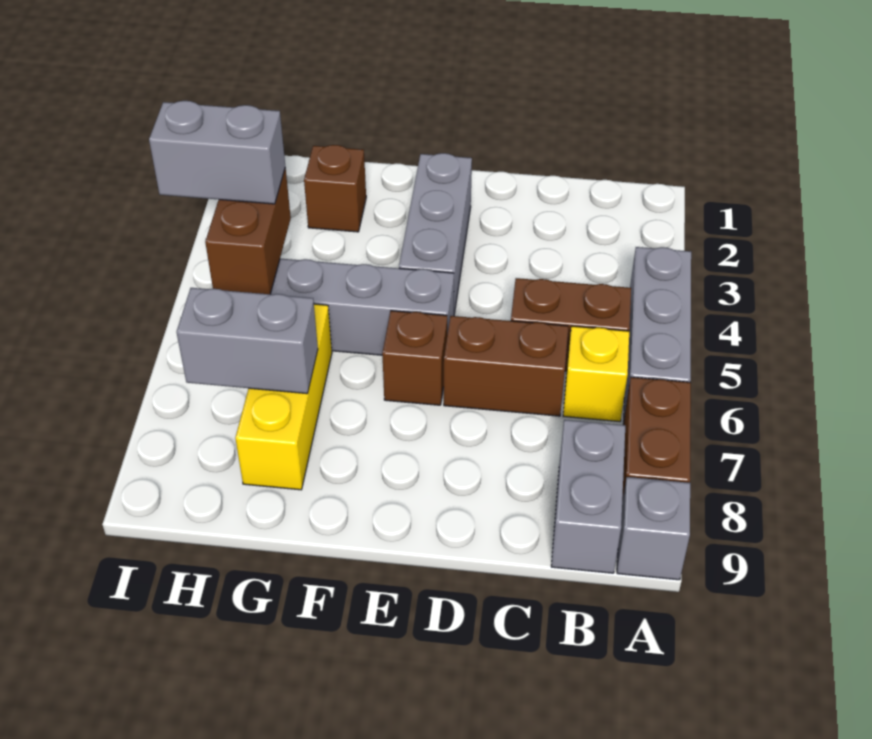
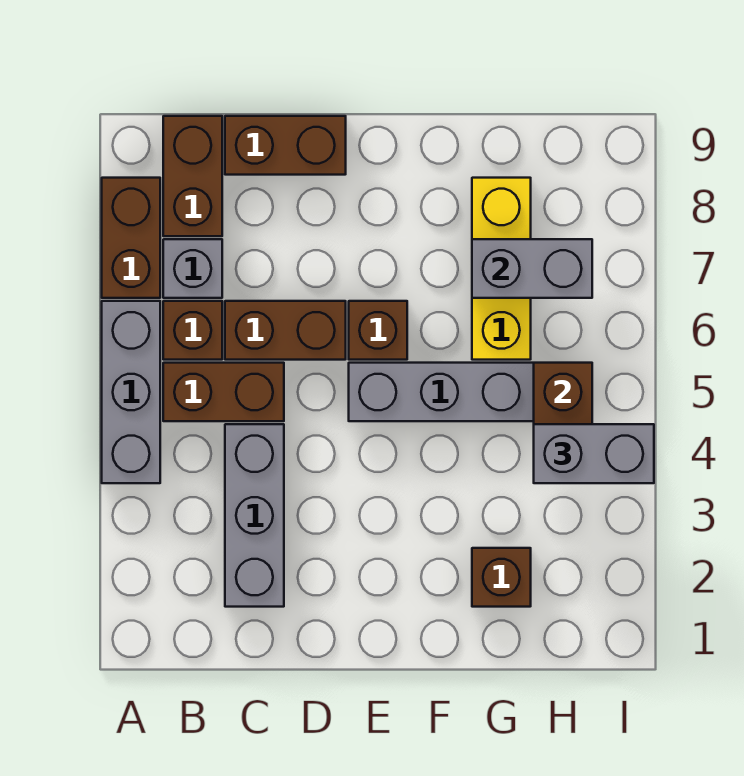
grey 1x1 brick [617,477,690,580] -> grey 1x1 brick moved to [163,239,222,298]
yellow 1x1 brick [563,326,629,422] -> brown 1x1 brick [163,301,222,360]
grey 1x2 brick [551,420,625,573] -> brown 1x2 brick [163,116,222,236]
none -> brown 1x2 brick [225,116,346,175]
grey 1x3 brick [399,153,472,314] -> grey 1x3 brick moved to [225,424,284,607]

